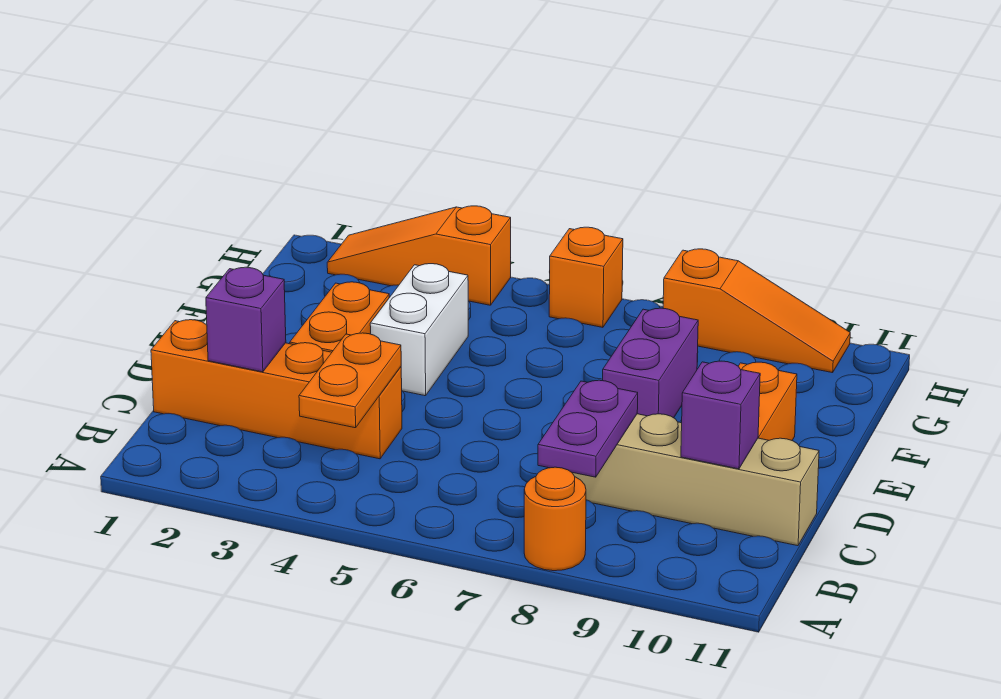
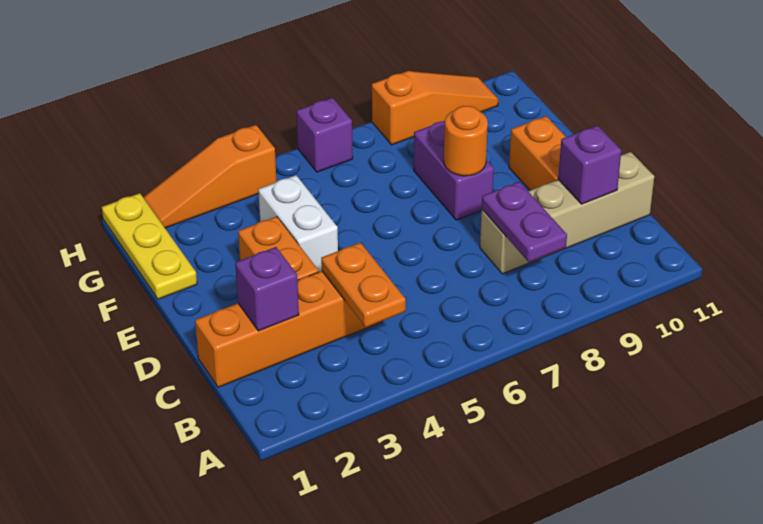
orange 1x1 round brick [524,467,586,571] -> orange 1x1 round brick moved to [444,106,488,176]
none -> yellow 1x3 plate [102,193,197,299]
orange 1x1 brick [549,227,623,327] -> purple 1x1 brick [296,98,353,172]

